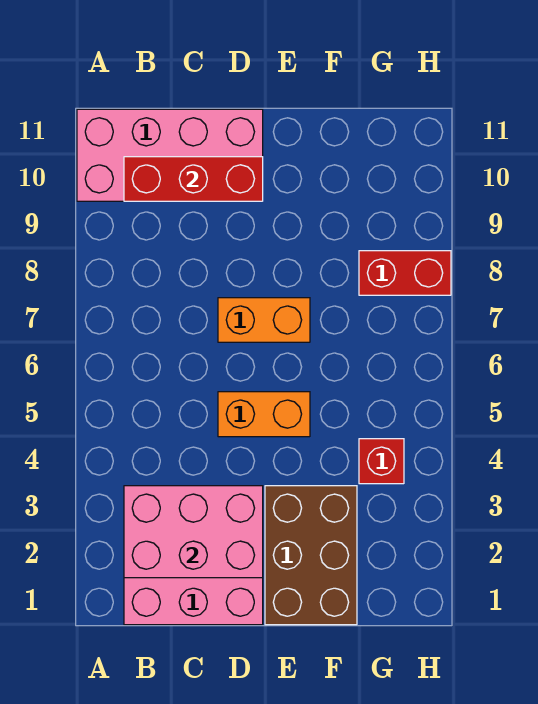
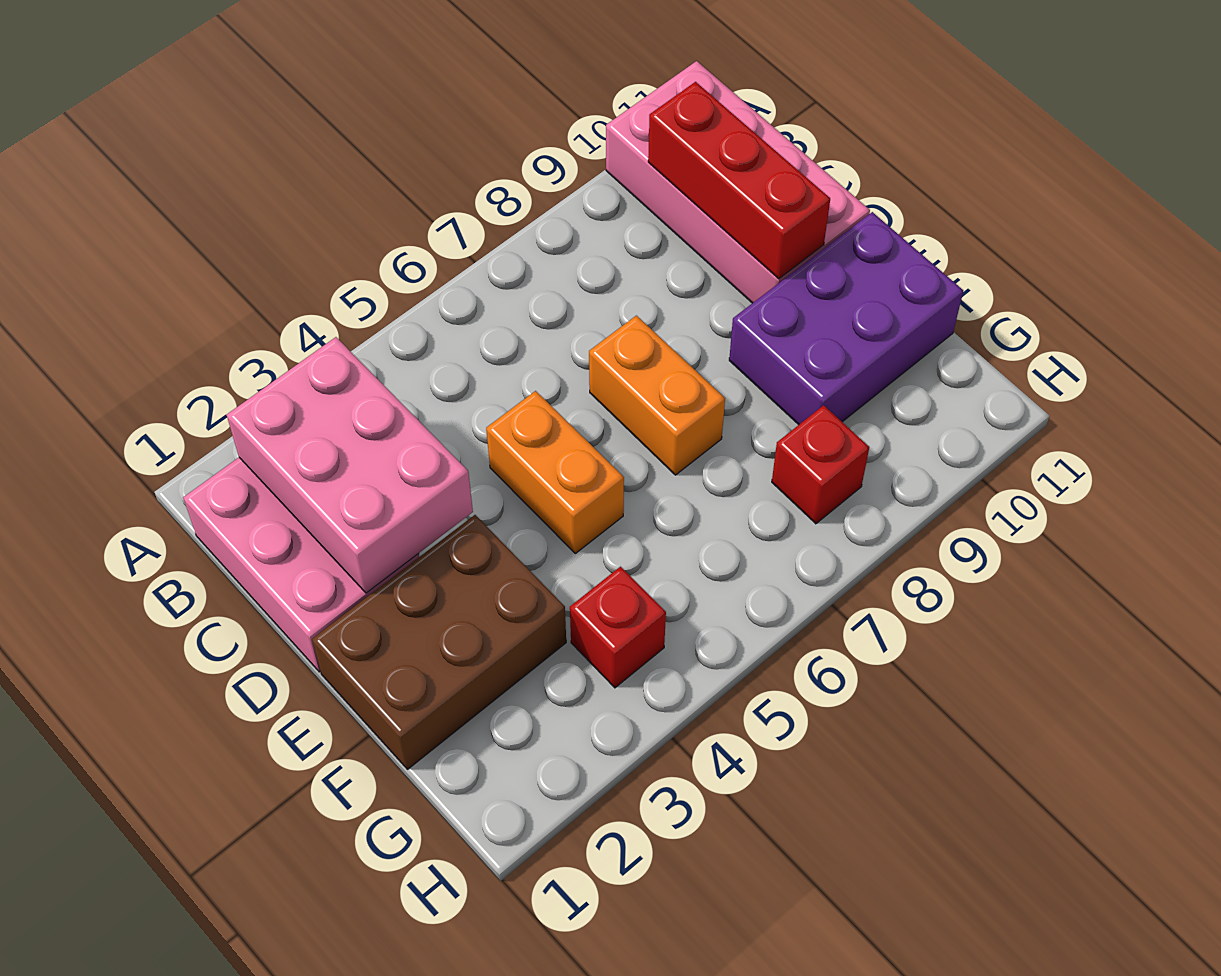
none -> purple 2x3 brick [729,212,963,425]
red 1x2 brick [359,251,451,295] -> red 1x1 brick [772,405,869,524]

